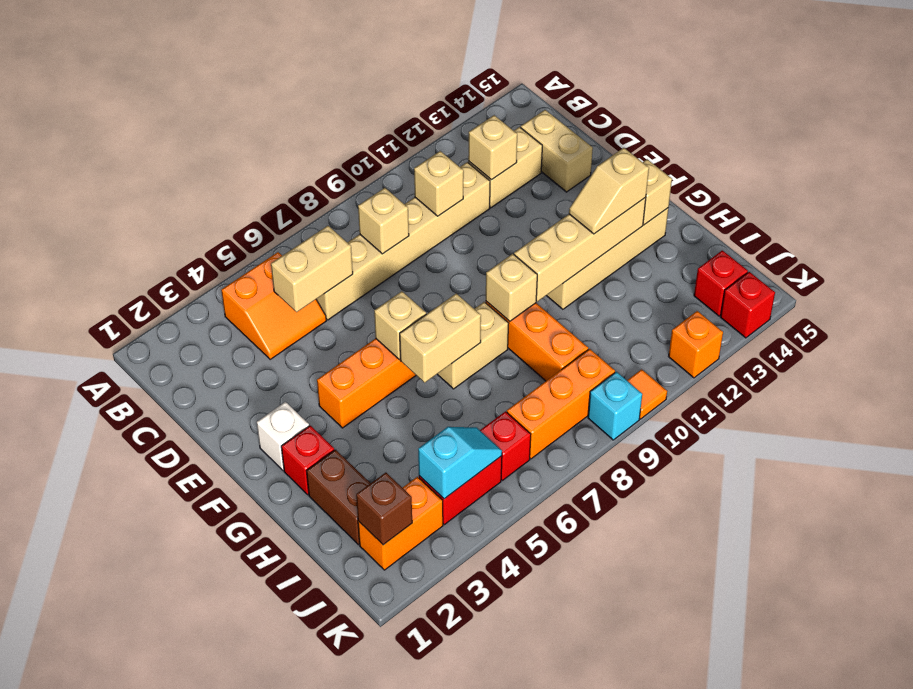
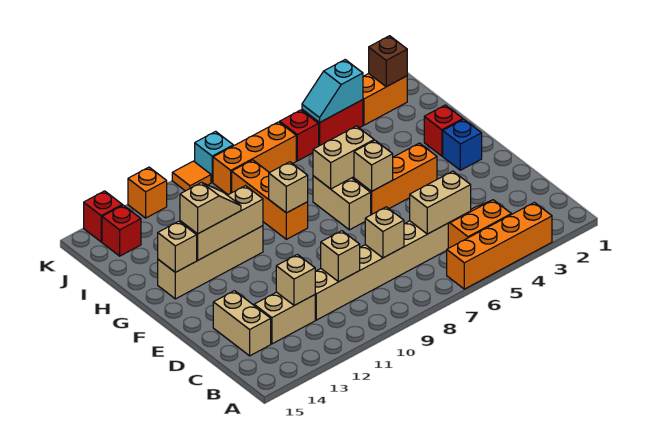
none -> orange 1x4 brick [447,202,552,289]
white 1x1 brick [257,402,309,471] -> blue 1x1 brick [443,119,482,170]
tan 1x2 brick [437,302,509,389] -> tan 1x2 brick turned to [313,176,371,230]
tan 1x4 brick [514,197,646,301] -> tan 1x3 brick [180,186,263,260]
brown 1x2 brick [306,450,371,545] -> none

